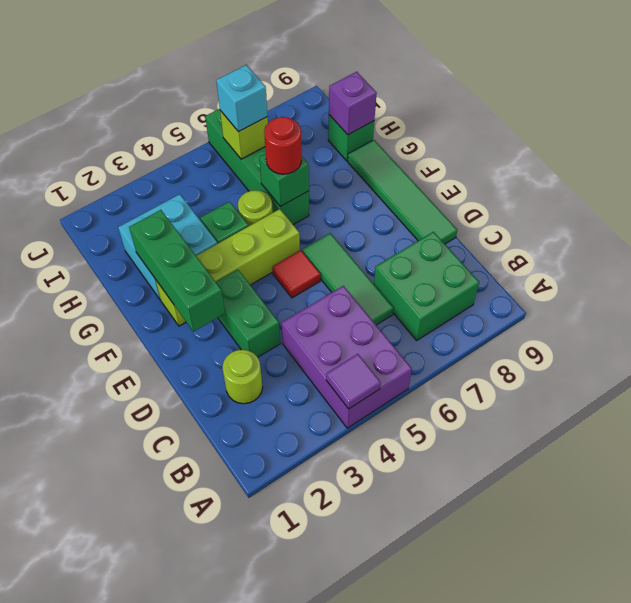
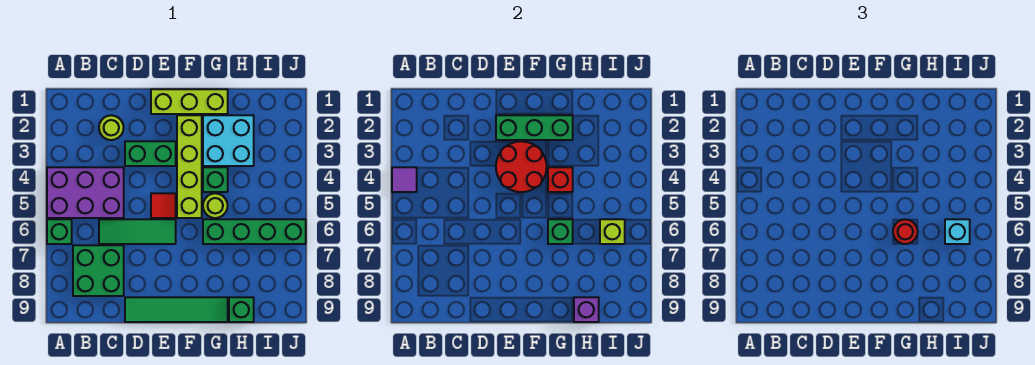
none -> green 1x1 brick [47,219,72,244]
none -> lime 1x3 brick [151,89,228,114]
none -> red 2x2 round brick [496,141,547,192]
none -> red 1x1 brick [548,167,573,192]

